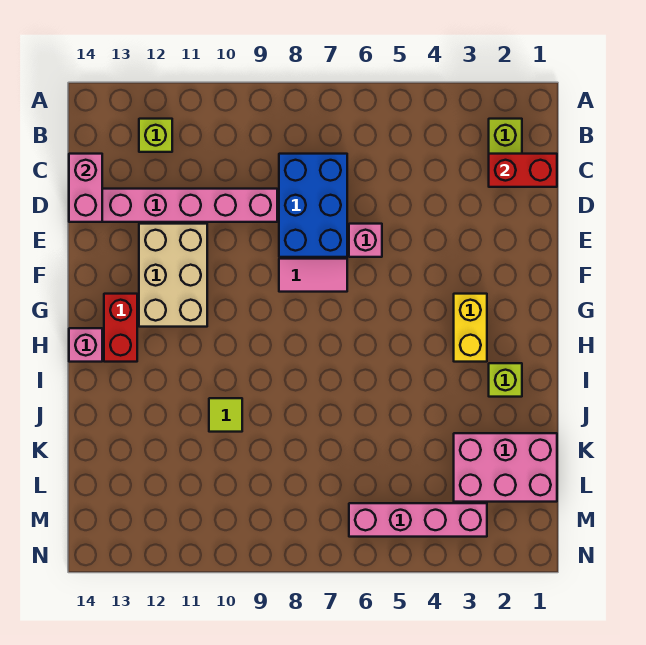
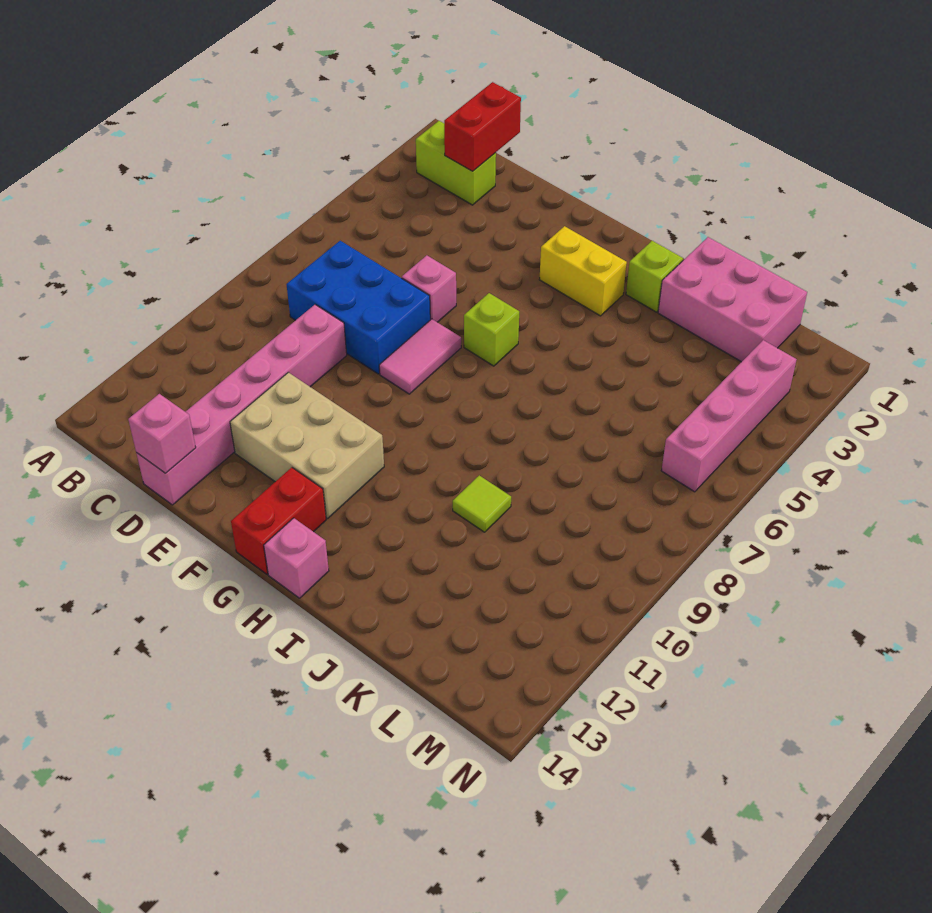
lime 1x1 brick [139,119,172,152] -> lime 1x1 brick moved to [464,293,519,366]
pink 1x2 brick [69,154,102,222] -> pink 1x1 brick [128,394,196,473]
red 1x2 brick [104,294,137,362] -> red 1x2 brick turned to [231,467,326,574]
pink 2x3 brick [454,433,557,502] -> pink 2x3 brick turned to [658,237,807,362]

